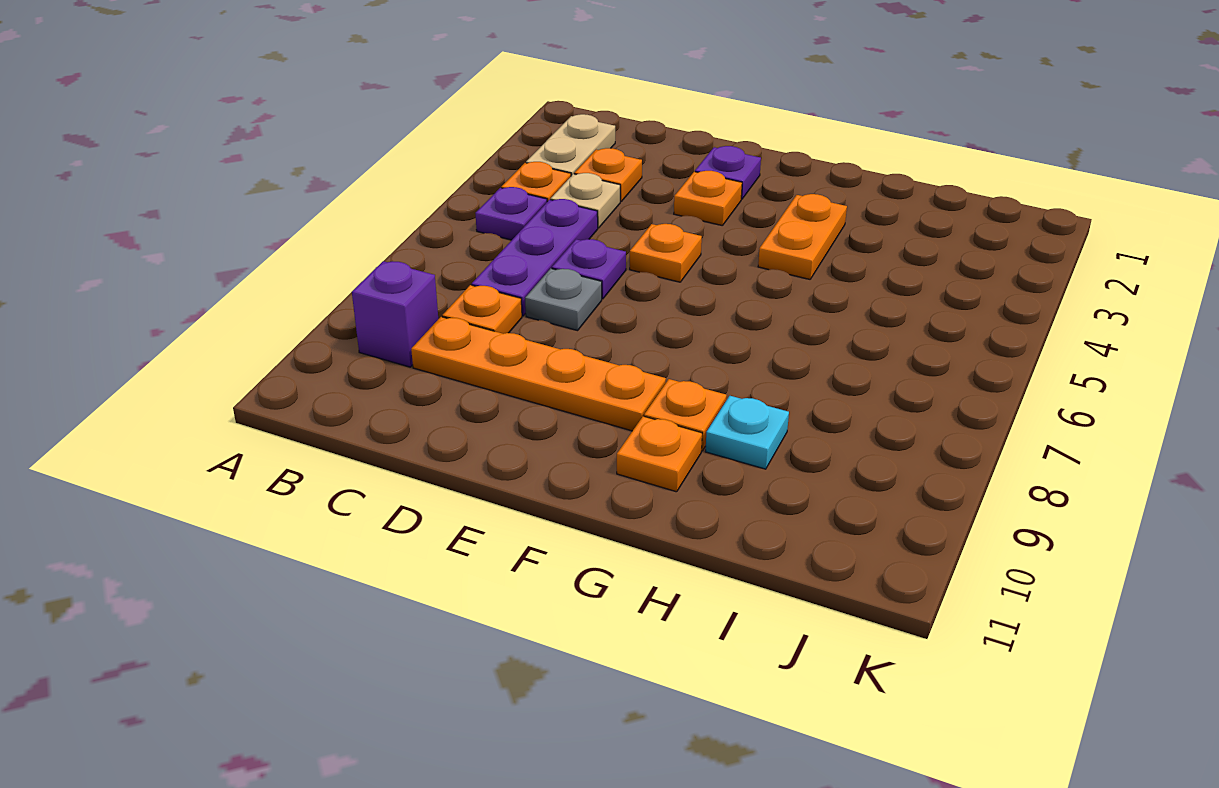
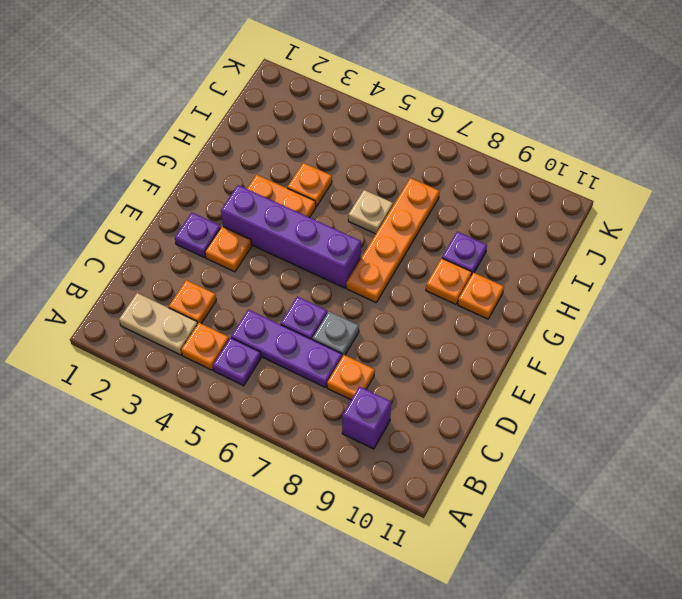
tan 1x1 plate [551,173,620,228] -> tan 1x1 plate moved to [348,190,393,234]
orange 1x4 plate [411,317,666,431] -> orange 1x4 plate moved to [346,178,440,302]
orange 1x1 plate [630,224,702,282] -> orange 1x1 plate moved to [287,163,332,207]
none -> purple 1x4 brick [221,185,361,288]
cyan 1x1 plate [705,396,789,469] -> purple 1x1 plate [442,232,487,276]

